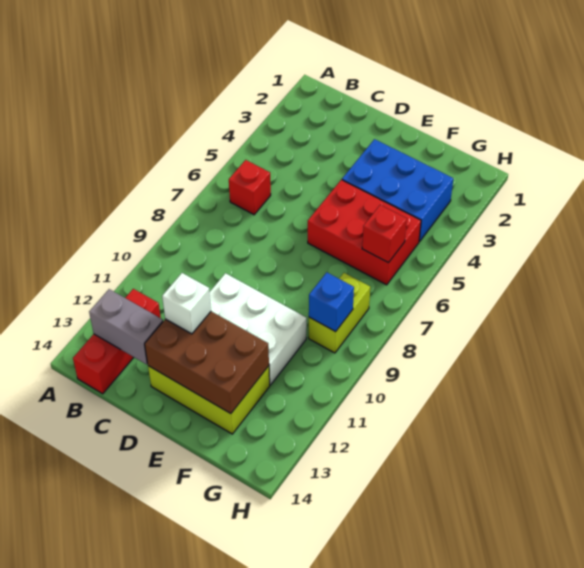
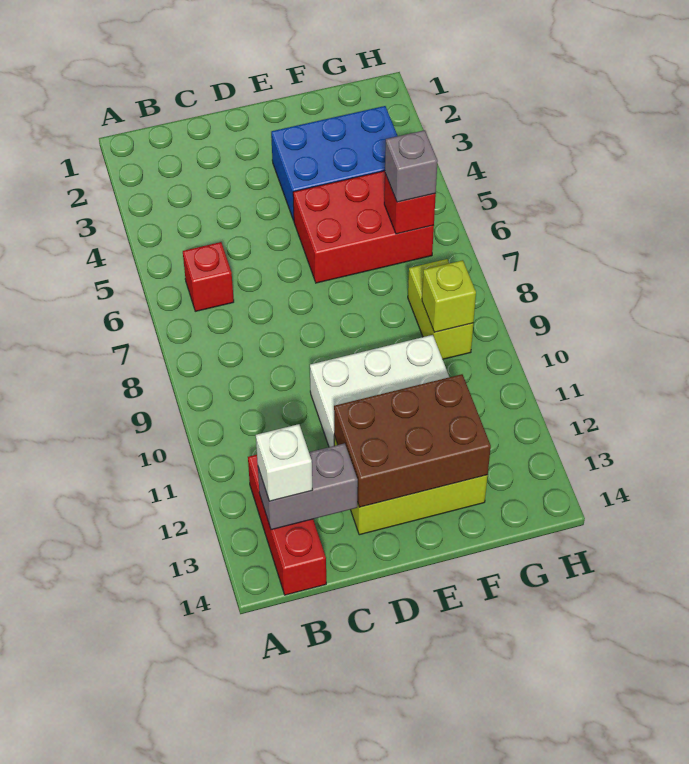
white 1x1 brick [162,273,211,334] -> white 1x1 brick moved to [256,424,312,501]
none -> grey 1x1 brick [385,130,438,202]
blue 1x1 brick [309,272,354,332] -> lime 1x1 brick [422,260,476,332]

